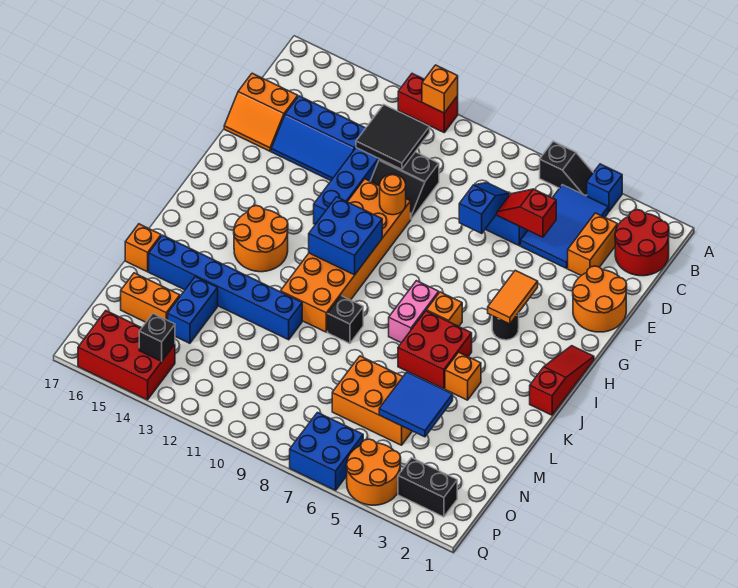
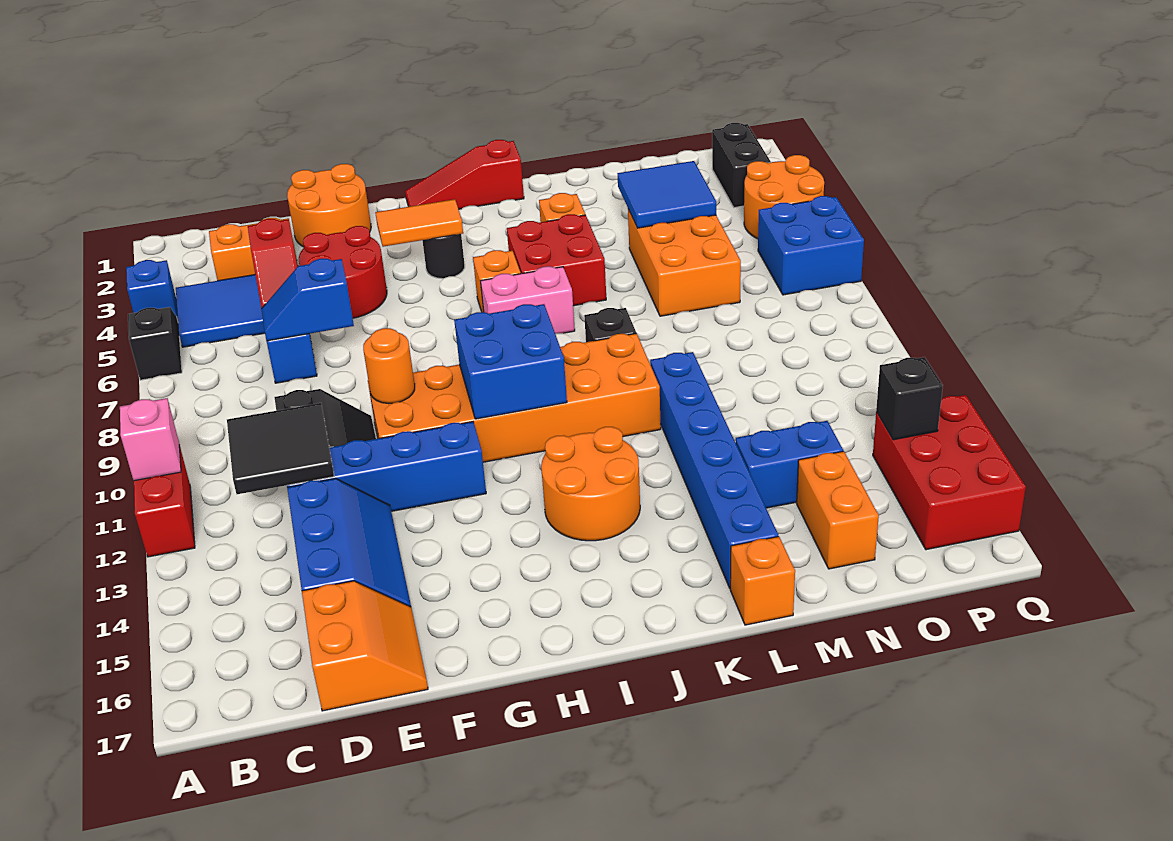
orange 1x1 brick [422,65,458,113] -> pink 1x1 brick [120,398,181,481]
red 2x2 round brick [615,210,669,276] -> red 2x2 round brick moved to [299,226,387,318]

